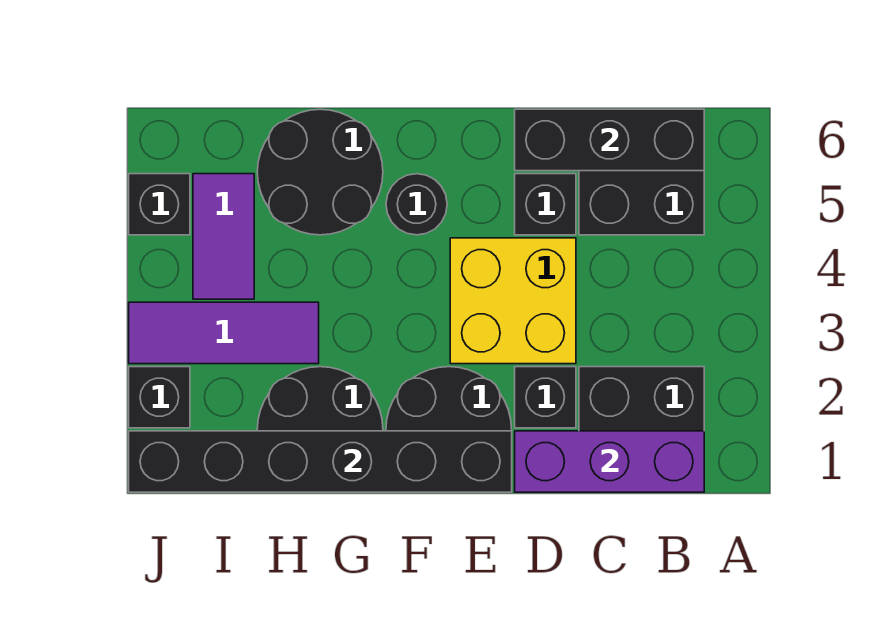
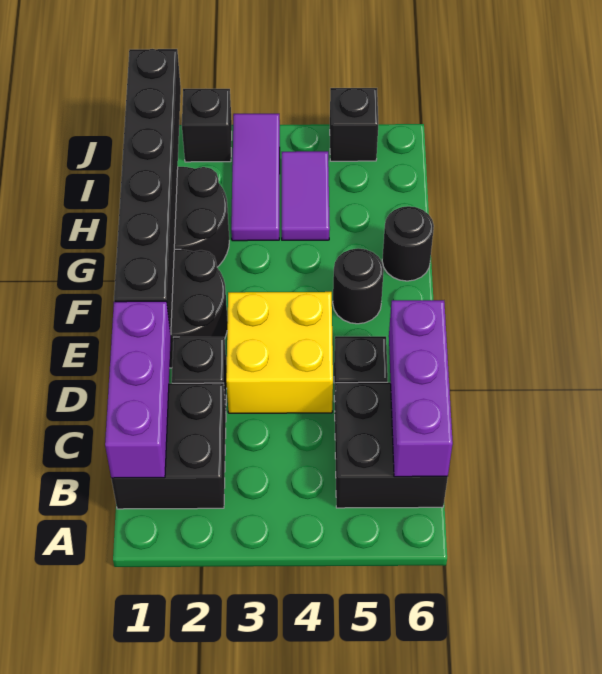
black 1x3 brick [515,109,704,171] -> purple 1x3 brick [389,300,453,477]
black 2x2 round brick [257,109,383,235] -> black 1x1 round brick [382,206,434,281]
purple 1x2 tile [193,174,254,299] -> purple 1x2 tile turned to [282,151,330,240]

